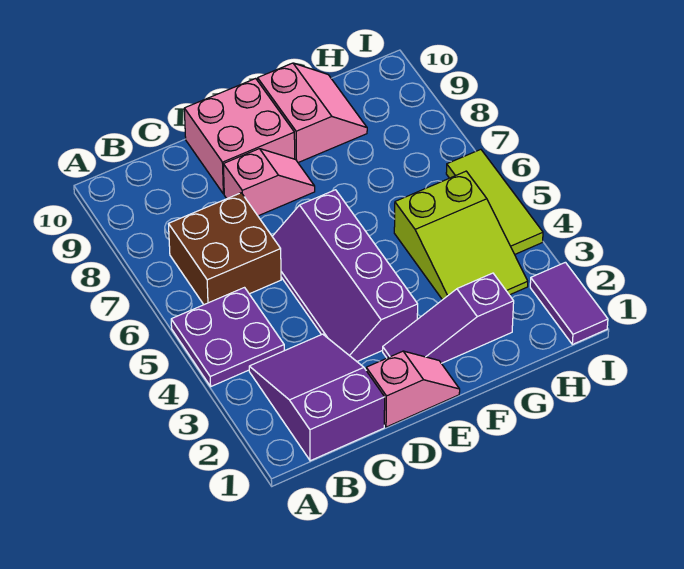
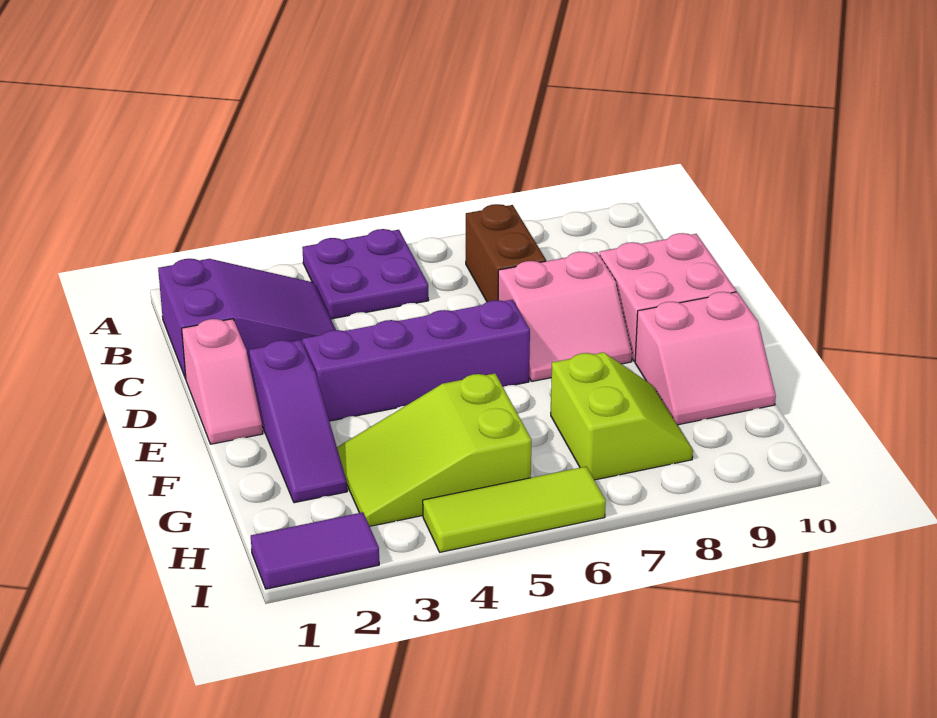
brown 2x2 brick [169,193,281,305] -> brown 1x2 brick [466,204,546,302]
pink 1x2 slope [223,149,315,216] -> pink 2x2 slope [498,252,632,381]
purple 1x3 slope [383,273,514,363] -> purple 1x3 slope turned to [249,340,347,503]
none -> lime 2x2 slope [551,352,693,480]

